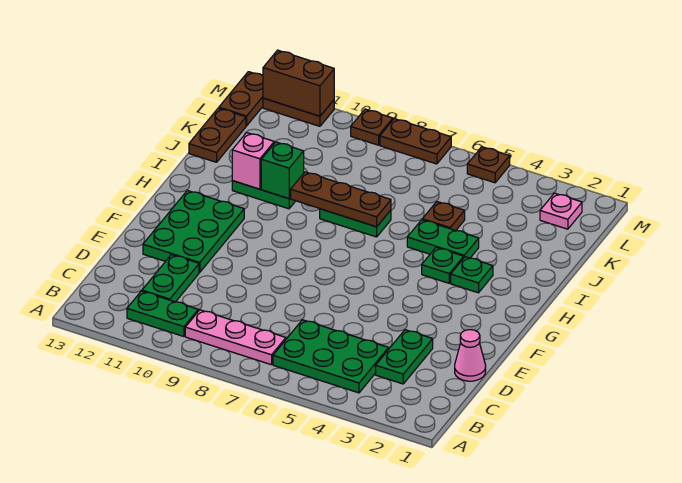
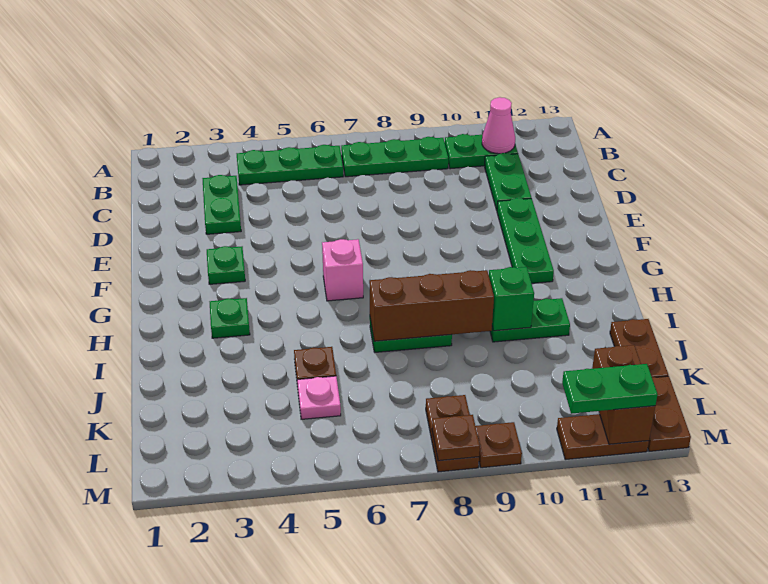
green 2x3 plate [273,320,388,393] -> green 1x3 plate [237,145,343,185]
pink 1x3 plate [185,310,286,365] -> green 1x3 plate [341,137,448,177]
pink 1x1 cone [455,330,486,381] -> pink 1x1 cone moved to [482,97,515,154]
green 2x3 plate [143,190,244,272] -> green 1x3 plate [497,198,554,283]
green 1x1 plate [422,247,464,283] -> green 1x1 plate moved to [207,246,245,284]
green 1x2 plate [407,220,479,258] -> green 1x2 plate moved to [562,364,658,414]
brown 1x3 plate [291,172,391,227] -> brown 1x3 brick [369,270,494,341]
pink 1x1 brick [232,133,274,189] -> pink 1x1 brick moved to [322,239,363,301]
pink 1x1 plate [540,193,582,229] -> pink 1x1 plate moved to [297,376,341,419]
brown 1x1 plate [467,147,510,183] -> brown 1x1 plate moved to [432,415,480,461]
brown 1x2 plate [380,119,451,164] -> brown 1x2 plate turned to [426,395,479,472]
brown 1x2 brick [263,50,334,116] -> brown 1x2 brick turned to [592,345,655,444]

